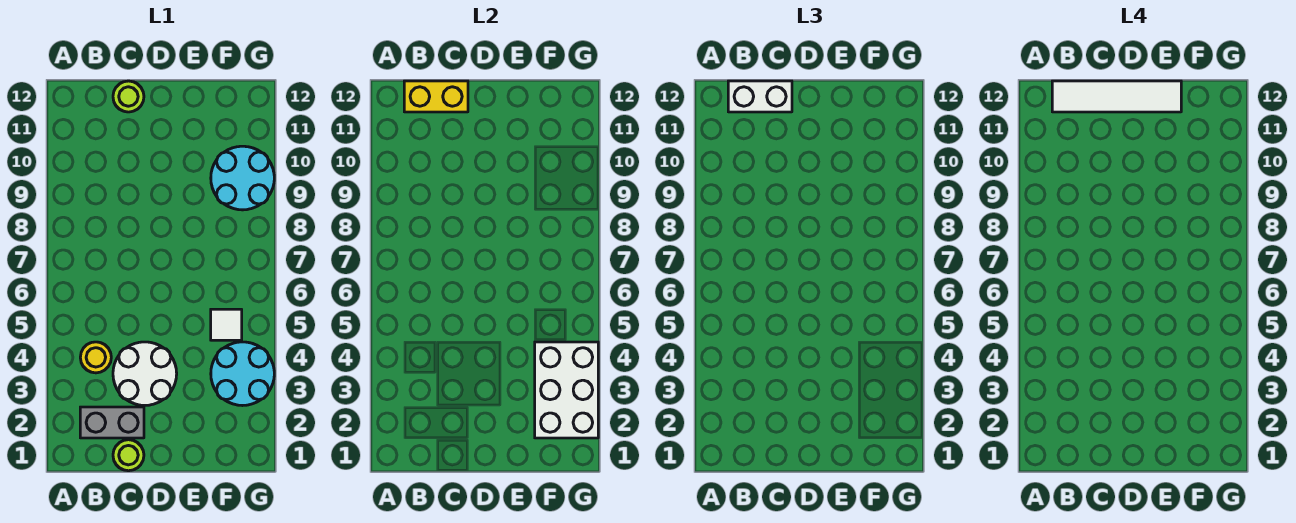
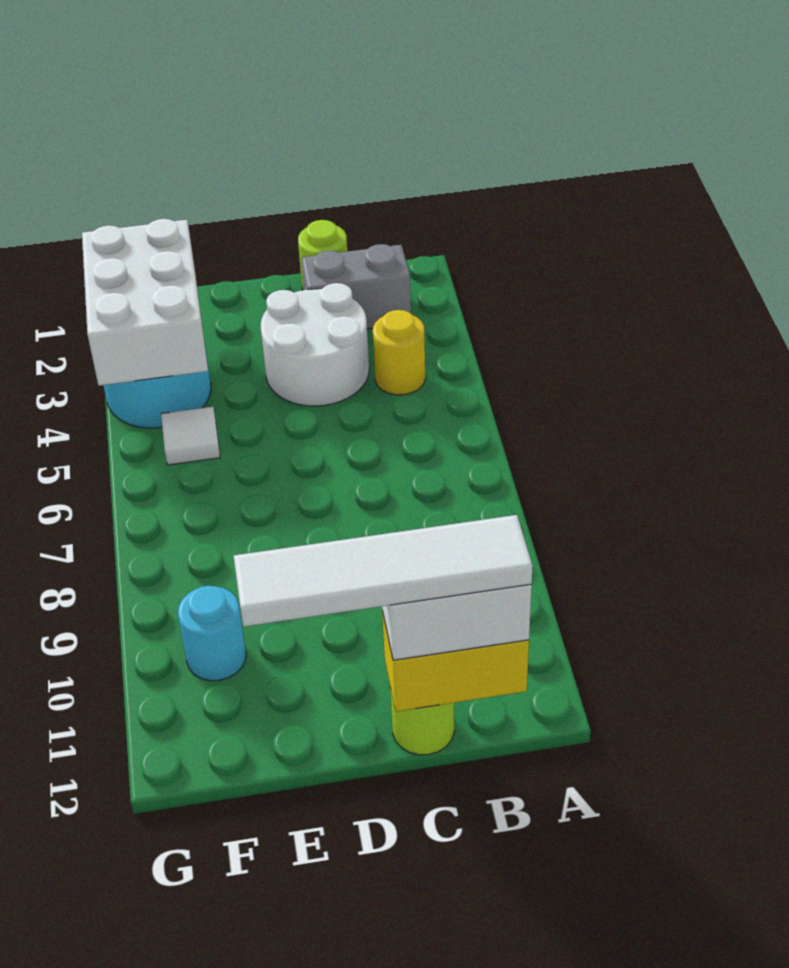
cyan 2x2 round brick [211,146,274,210] -> cyan 1x1 round brick [178,586,246,681]

